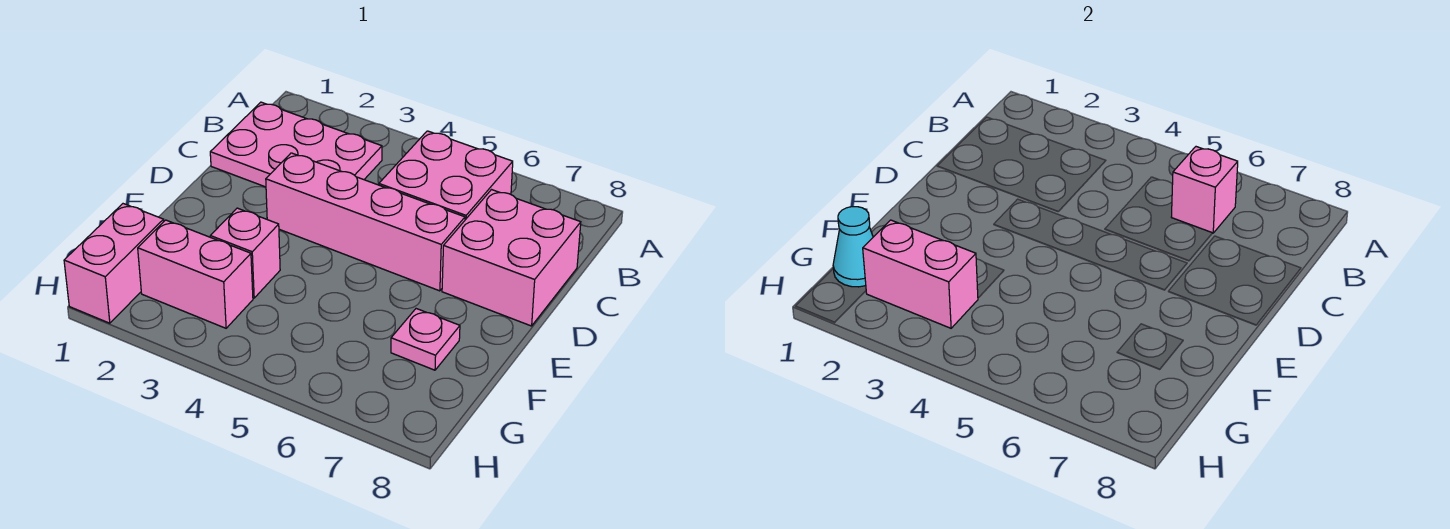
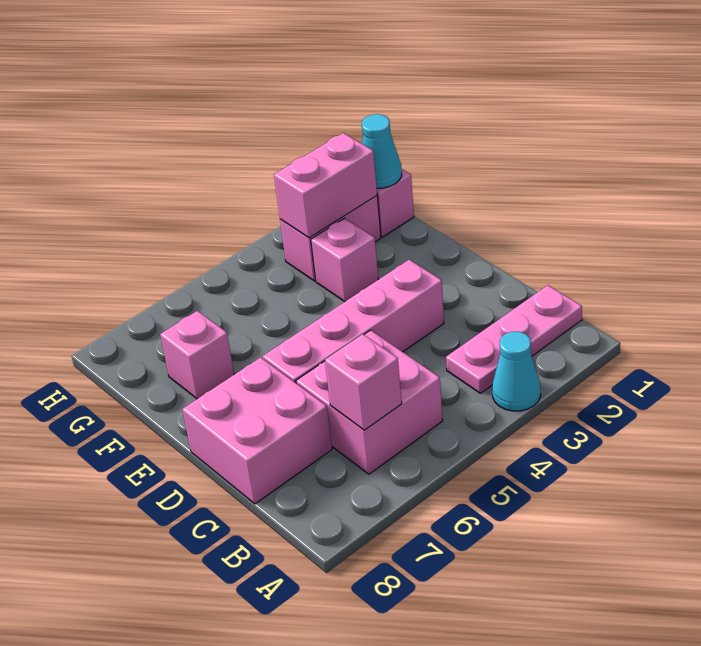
none -> cyan 1x1 cone [492,332,541,411]
pink 2x3 plate [210,102,382,187] -> pink 1x3 plate [446,285,582,393]
pink 1x1 plate [391,309,460,370] -> pink 1x1 brick [160,311,234,399]

